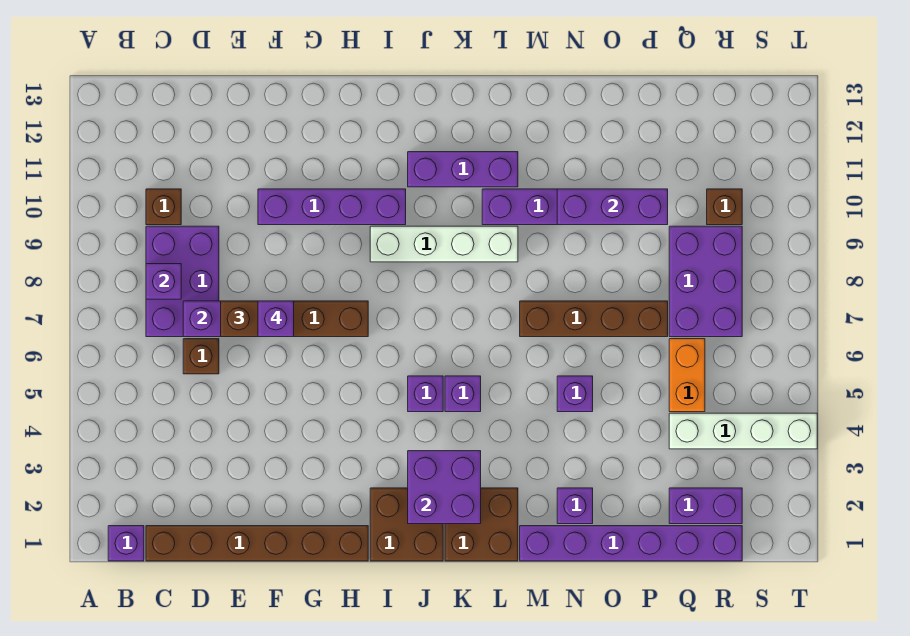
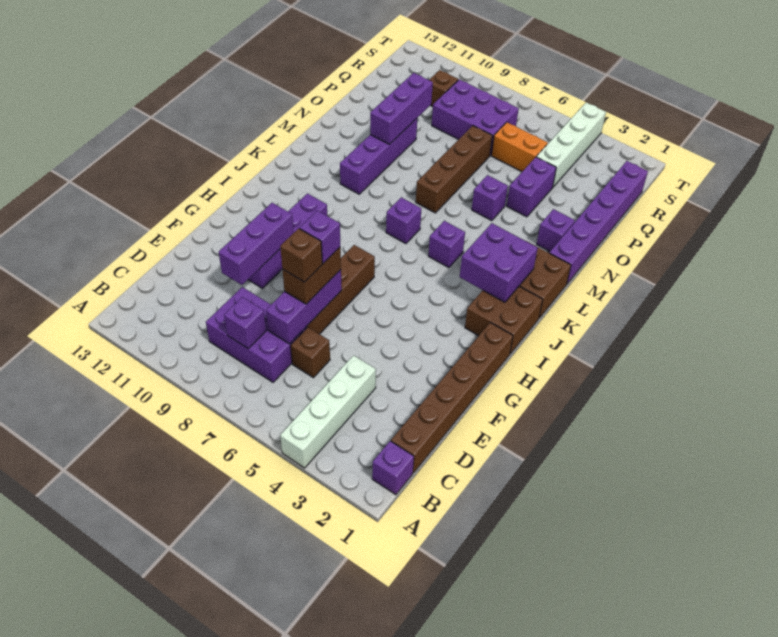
brown 1x1 brick [146,189,181,225] -> brown 1x1 brick moved to [280,228,322,282]
white 1x4 brick [370,226,518,262] -> white 1x4 brick moved to [280,355,376,468]
purple 1x1 brick [408,376,443,412] -> purple 1x1 brick moved to [386,197,421,244]
purple 1x3 brick [408,152,518,187] -> purple 1x3 brick moved to [219,203,294,285]
purple 1x2 brick [669,488,742,524] -> purple 1x2 brick moved to [507,157,556,217]

